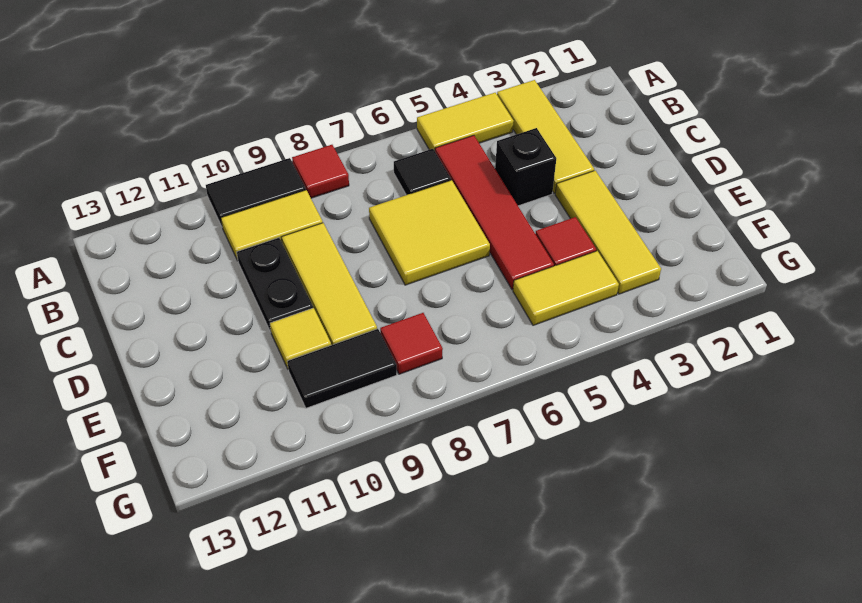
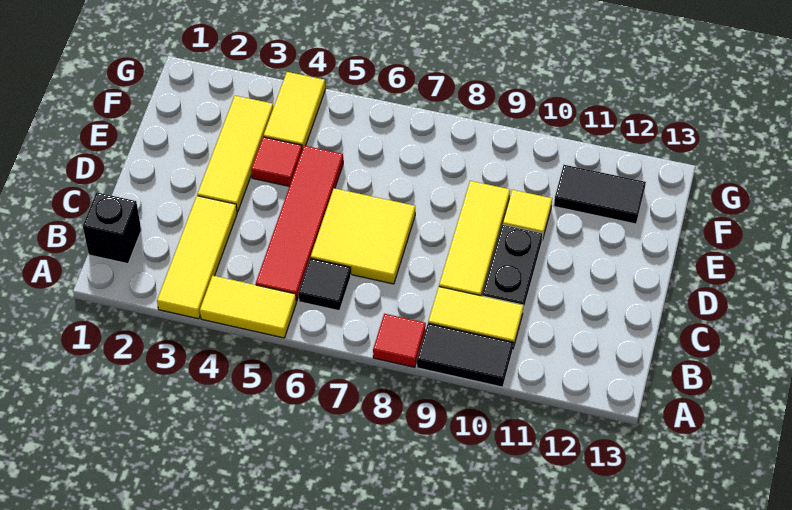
black 1x1 brick [495,128,556,206] -> black 1x1 brick moved to [83,192,141,264]
yellow 1x2 tile [513,251,619,325] -> yellow 1x2 tile turned to [264,72,325,149]
red 1x1 tile [380,313,443,374] -> none
black 1x2 tile [288,329,397,408] -> black 1x2 tile moved to [554,165,646,224]

